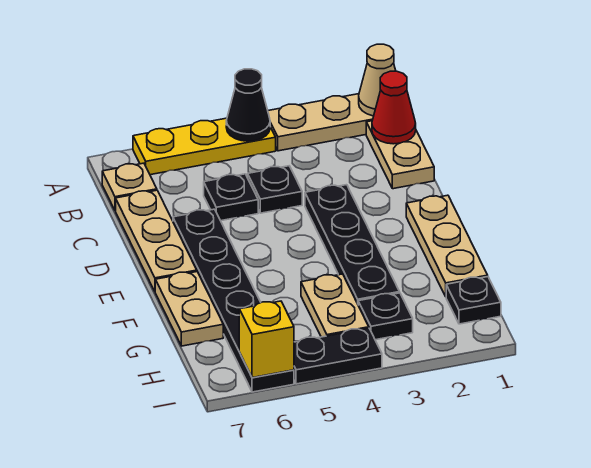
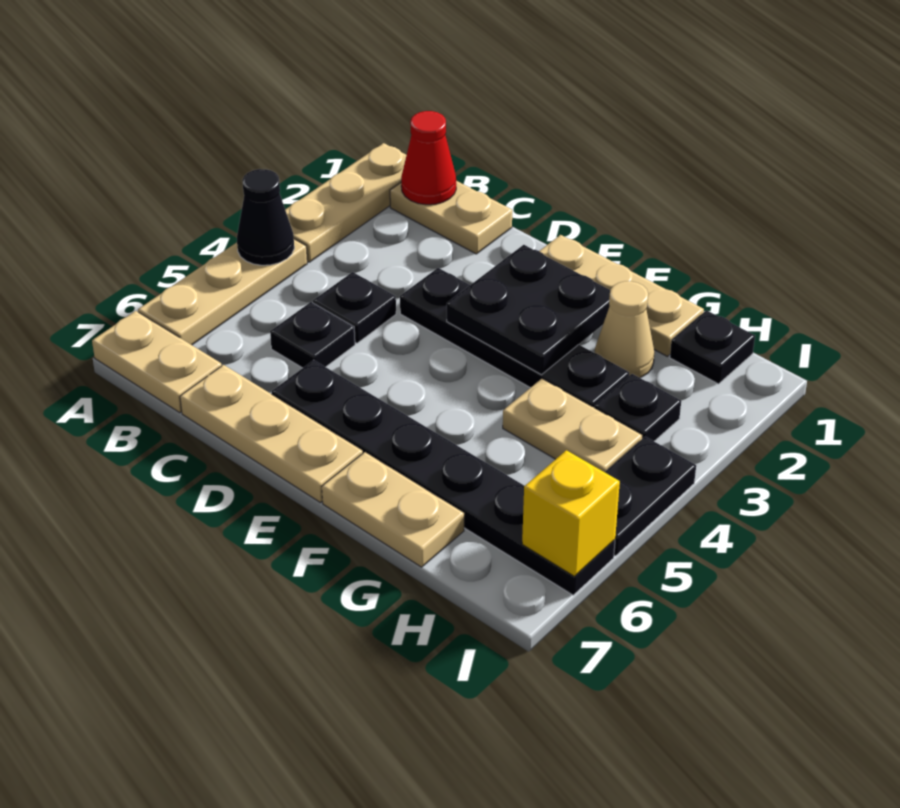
tan 1x1 cone [359,44,396,116] -> tan 1x1 cone moved to [595,281,655,378]
yellow 1x3 plate [133,118,276,175] -> tan 1x3 plate [138,239,307,345]
tan 1x1 plate [102,163,157,211] -> tan 1x2 plate [92,311,222,413]
none -> black 2x2 plate [447,245,610,375]

